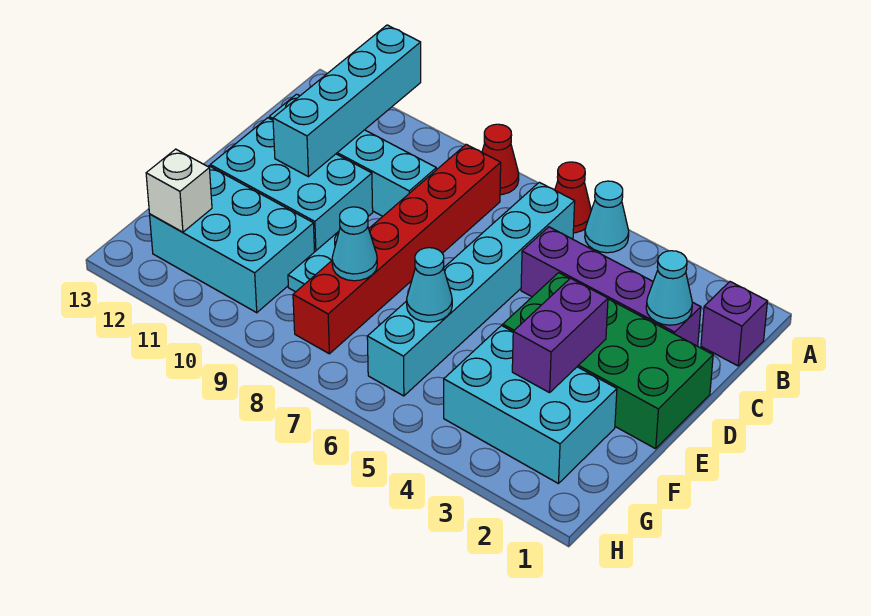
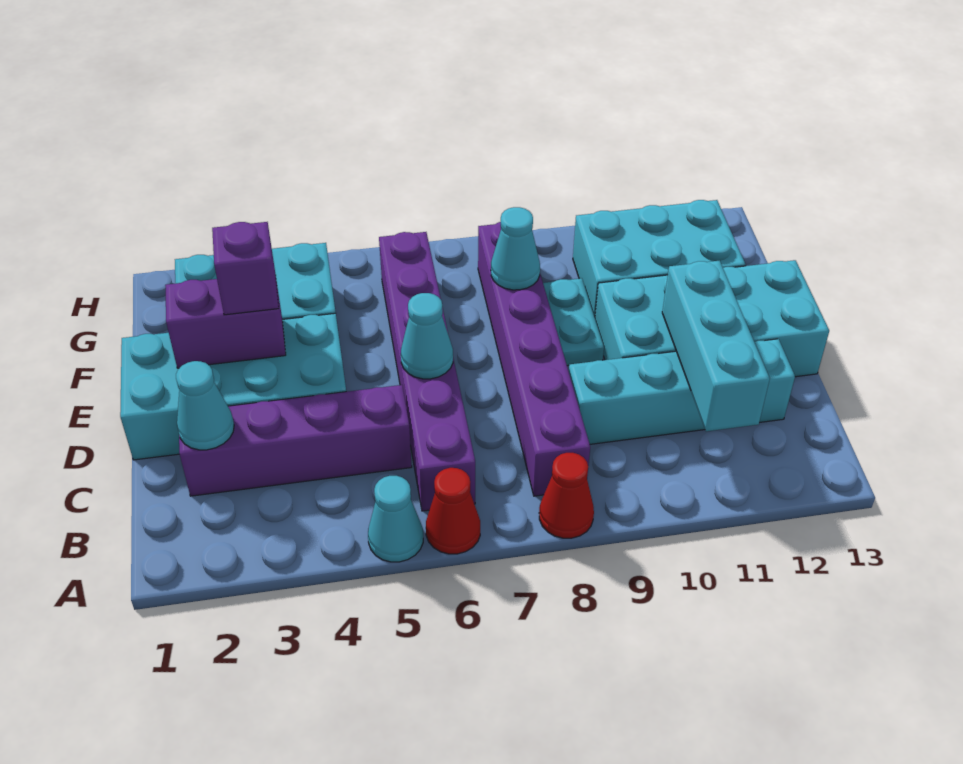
cyan 1x4 brick [273,25,421,177] -> cyan 1x3 brick [662,261,770,431]
purple 1x1 brick [701,282,767,366] -> purple 1x1 brick moved to [212,222,279,315]
cyan 1x6 brick [367,182,575,396] -> purple 1x6 brick [379,232,475,511]
red 1x6 brick [293,144,501,354] -> purple 1x6 brick [478,222,590,496]
green 2x4 brick [503,273,713,449] -> cyan 2x4 brick [120,313,346,460]
cyan 2x3 brick [210,118,373,252] -> cyan 2x4 brick [595,260,829,377]
purple 1x2 brick [512,278,608,393] -> purple 1x2 brick turned to [165,279,286,368]
cyan 1x1 cone [407,248,452,322] -> cyan 1x1 cone moved to [401,293,453,379]
white 1x1 brick [146,149,212,232] -> none

